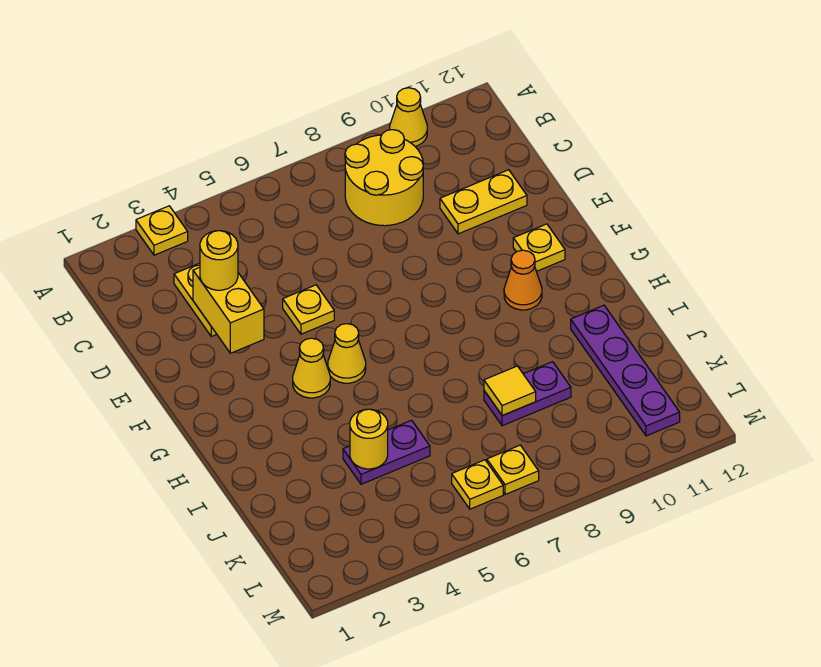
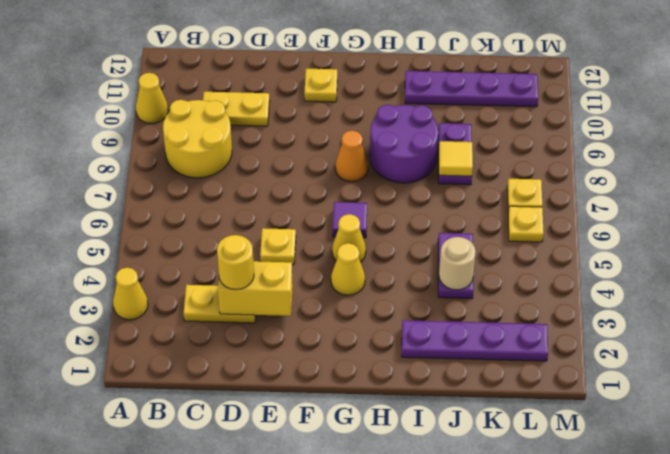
yellow 1x1 plate [136,206,188,255] -> yellow 1x1 cone [113,268,148,320]
yellow 1x2 plate [440,170,527,234] -> yellow 1x2 plate turned to [203,92,270,126]
none -> purple 1x1 tile [333,202,367,238]
orange 1x1 cone [504,250,542,310] -> orange 1x1 cone moved to [335,130,368,182]
none -> purple 2x2 round brick [370,105,438,183]
none -> purple 1x4 plate [402,320,548,361]
yellow 1x1 round brick [350,409,388,469] -> tan 1x1 round brick [439,237,476,290]

